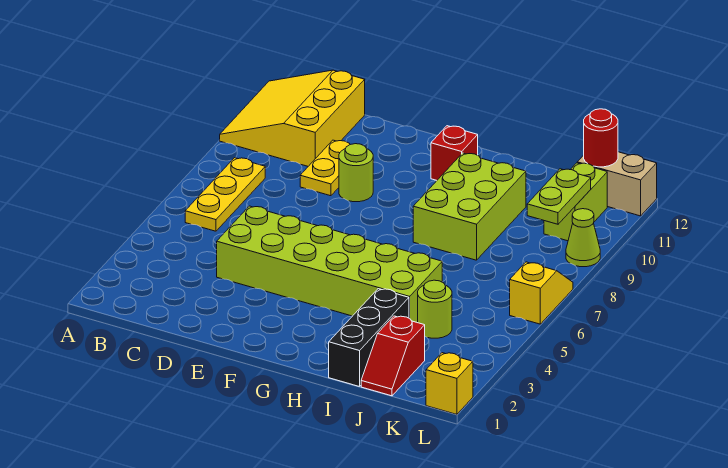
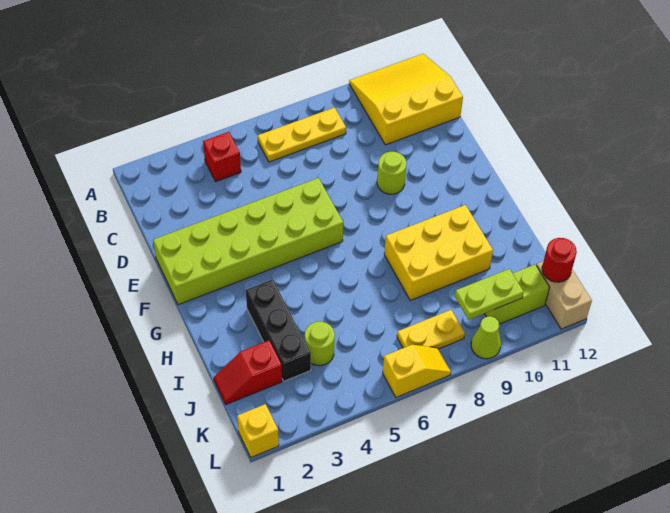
lime 2x6 brick [217,206,442,323] -> lime 2x6 brick turned to [153,178,343,305]
yellow 1x2 plate [300,140,350,196] -> yellow 1x2 plate moved to [397,310,465,349]
red 1x1 brick [431,126,478,181] -> red 1x1 brick moved to [203,132,241,181]
lime 2x3 brick [413,153,526,260] -> yellow 2x3 brick [384,205,493,300]
black 1x3 brick [329,289,409,387] -> black 1x3 brick turned to [246,279,311,381]

